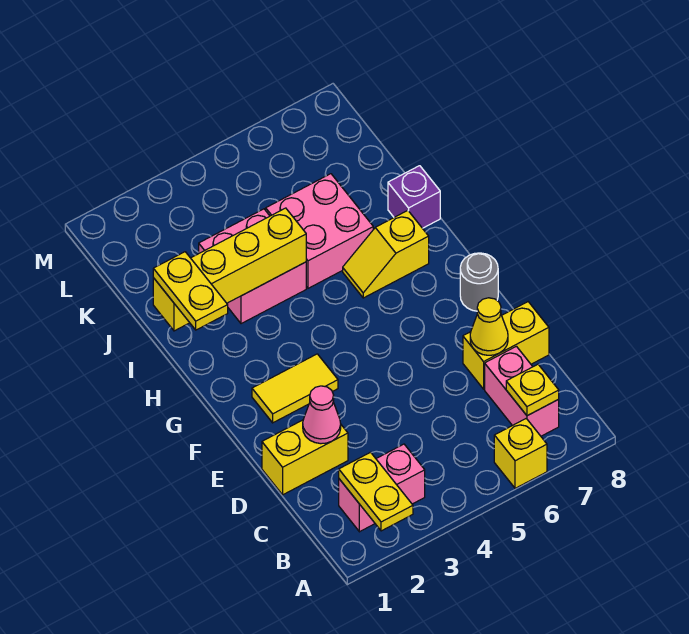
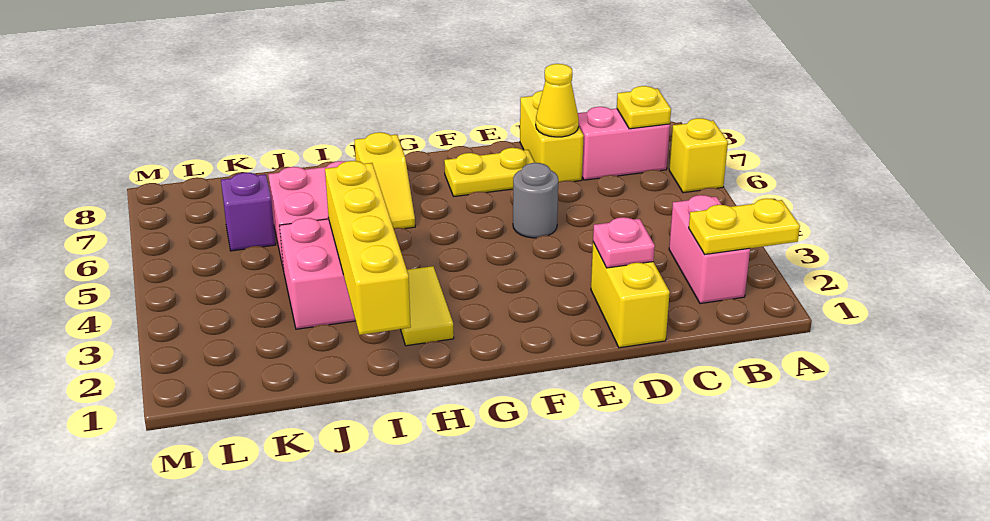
pink 1x1 cone [303,386,341,444] -> pink 1x1 plate [593,217,655,268]
yellow 1x2 tile [252,354,338,423] -> yellow 1x2 tile moved to [401,266,454,346]
grey 1x1 round brick [460,253,498,311] -> grey 1x1 round brick moved to [513,163,558,238]
yellow 1x2 plate [153,252,228,330] -> yellow 1x2 plate moved to [444,148,535,196]
purple 1x1 brick [388,166,440,228] -> purple 1x1 brick moved to [221,172,276,251]

